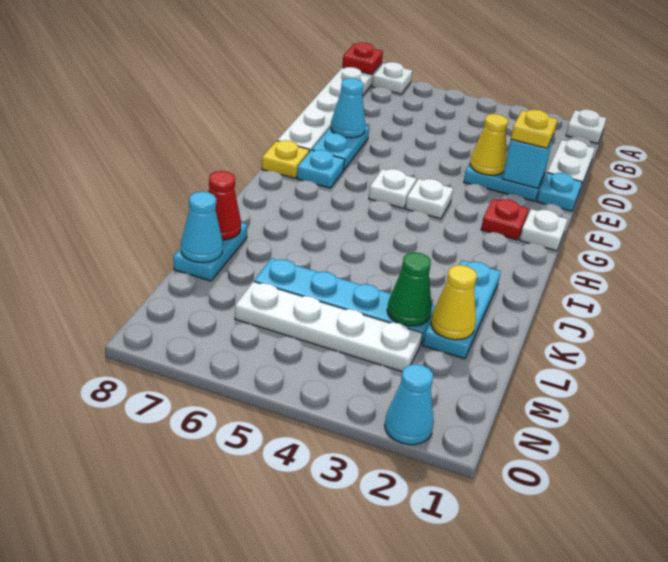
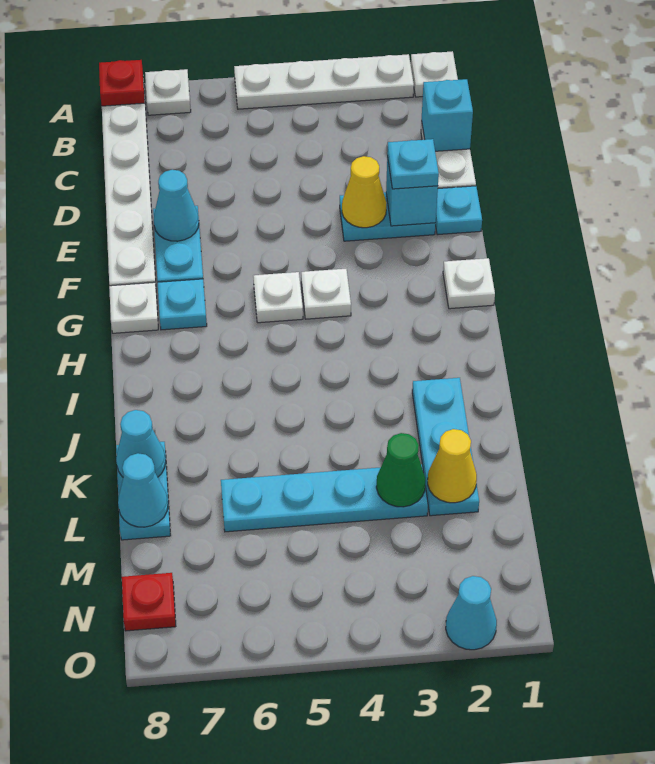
none -> cyan 1x1 brick [422,79,473,151]
yellow 1x1 plate [511,110,558,148] -> cyan 1x1 plate [387,139,439,189]
red 1x1 plate [481,199,529,240] -> red 1x1 plate moved to [122,573,176,631]
yellow 1x1 plate [262,140,309,178] -> white 1x1 plate [109,282,158,333]
red 1x1 cone [208,171,241,240] -> cyan 1x1 cone [116,410,166,477]
white 1x4 plate [235,282,422,372] -> white 1x4 plate moved to [234,54,414,109]

